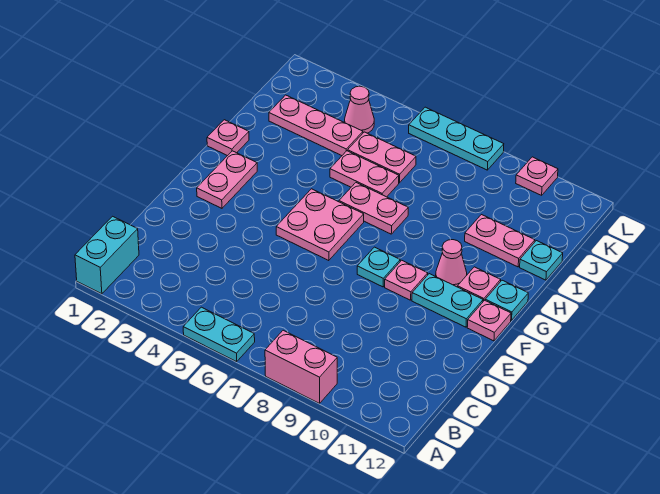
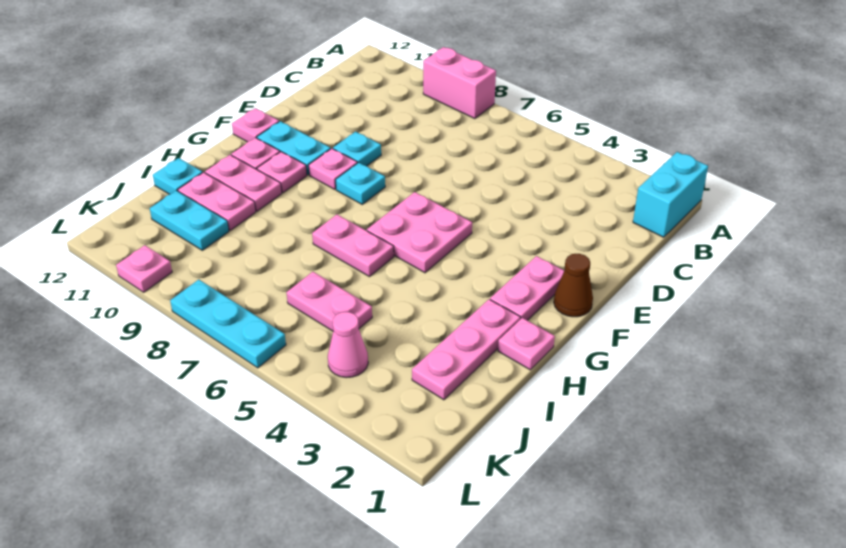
cyan 1x2 plate [183,307,255,362] -> cyan 1x2 plate moved to [150,190,229,250]
none -> brown 1x1 cone [554,254,593,317]
pink 1x1 cone [436,240,467,287] -> pink 1x1 plate [257,152,307,193]
cyan 1x1 plate [485,280,528,321] -> cyan 1x1 plate moved to [333,132,381,166]
pink 1x2 plate [330,151,399,197] -> pink 1x2 plate moved to [205,155,282,211]
pink 1x3 plate [269,95,363,156] -> pink 1x3 plate turned to [412,299,521,400]

